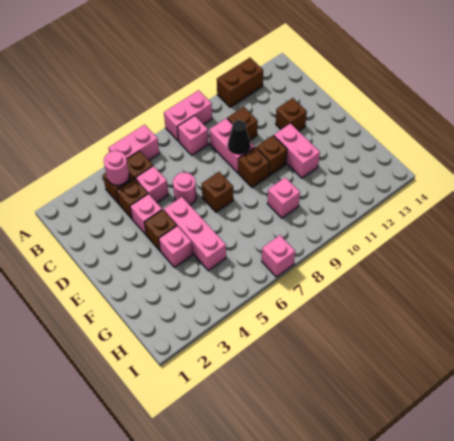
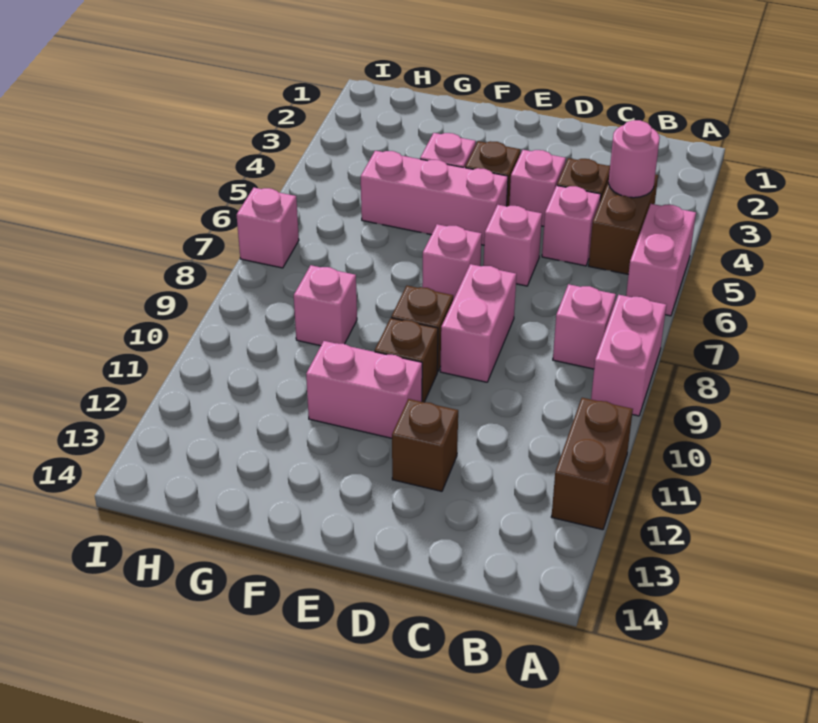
pink 1x2 brick [209,118,255,173] -> pink 1x2 brick turned to [440,264,516,382]
brown 1x1 brick [227,107,258,140] -> none
pink 1x1 round brick [173,172,196,205] -> pink 1x1 brick [483,205,542,286]
black 1x1 cone [228,120,250,154] -> none
brown 1x1 brick [202,172,233,212] -> pink 1x1 brick [422,224,482,300]

